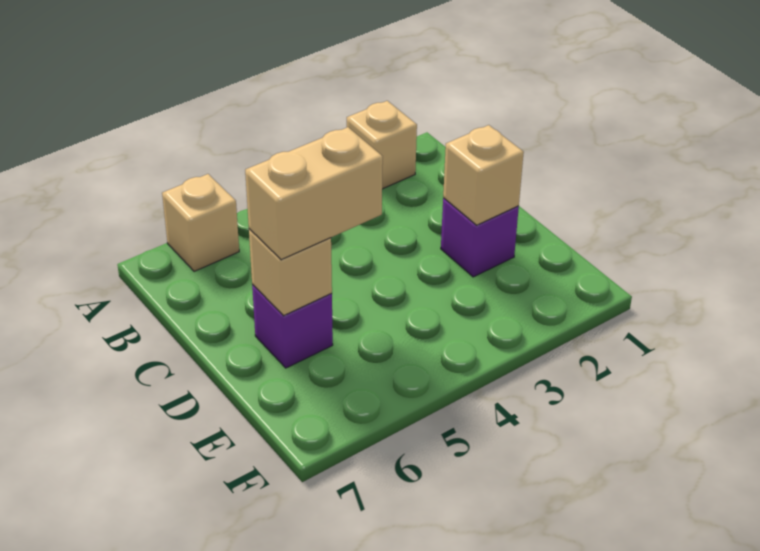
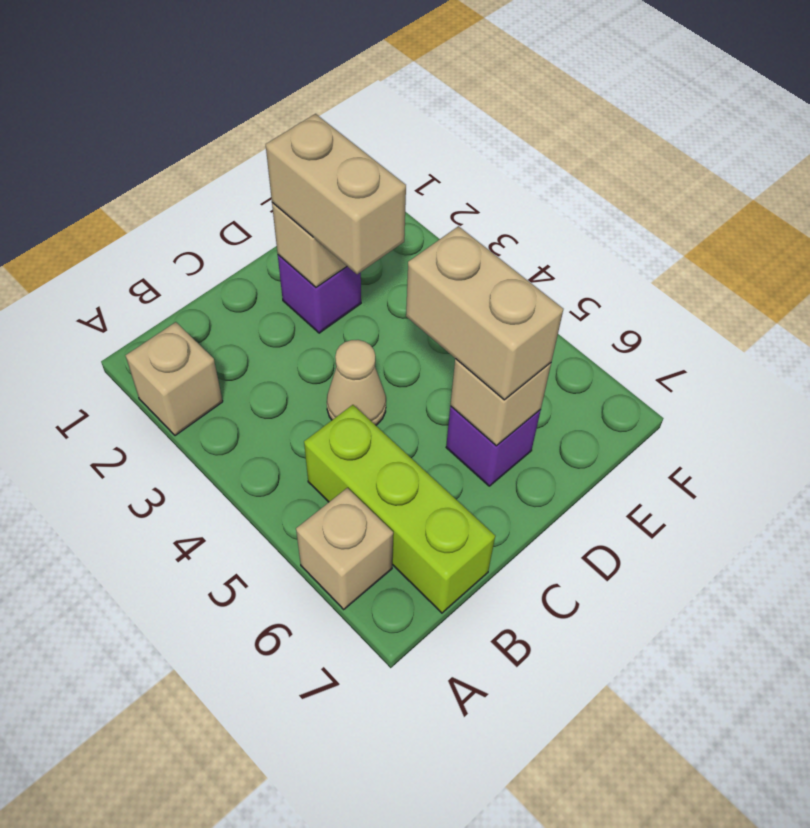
none -> lime 1x3 brick [304,405,495,613]
none -> tan 1x1 cone [327,340,386,425]
none -> tan 1x2 brick [266,114,406,274]

